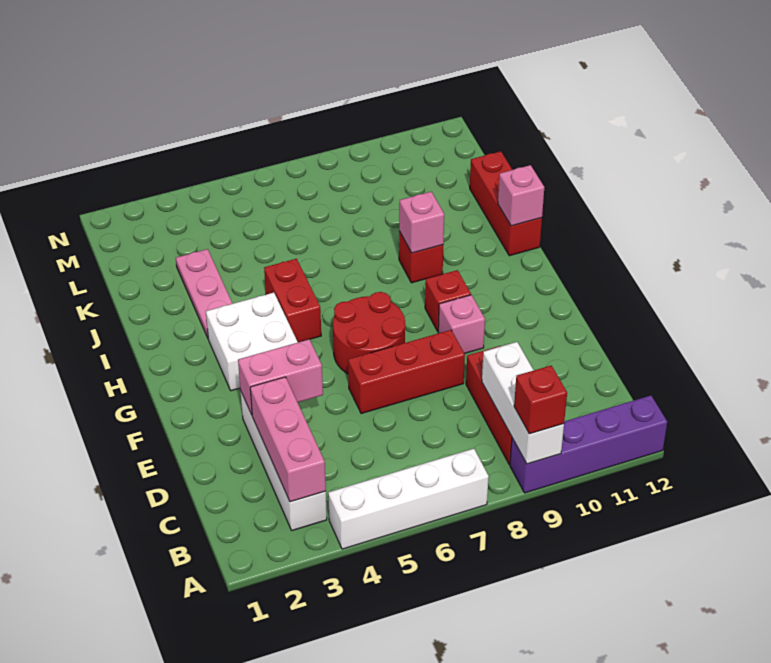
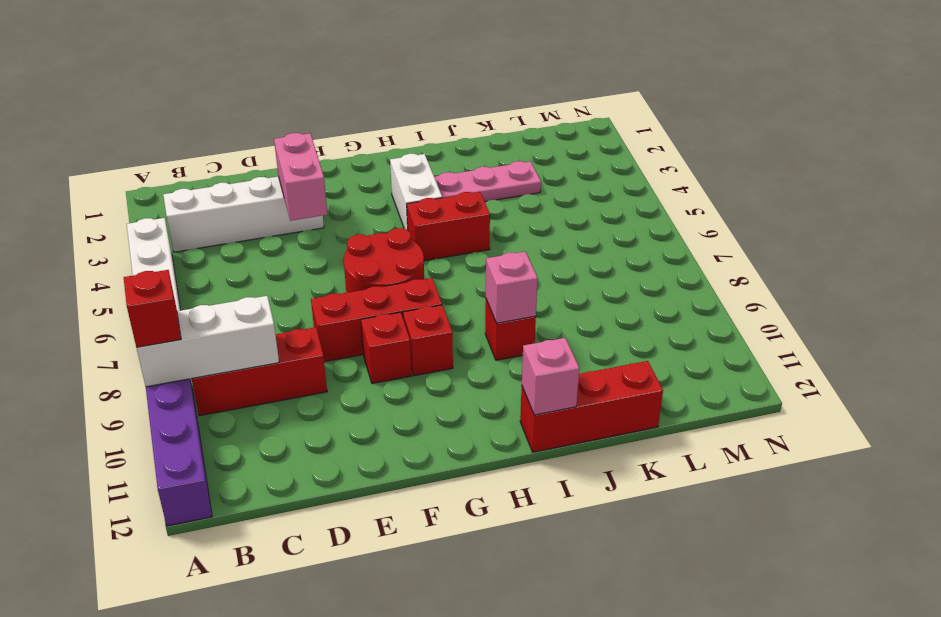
pink 1x3 brick [250,377,326,502] -> none
red 1x3 brick [348,330,465,414] -> red 1x3 brick turned to [311,278,442,362]
pink 1x1 brick [438,295,485,354] -> red 1x1 brick [361,312,412,383]
white 2x2 brick [206,293,298,391] -> white 1x2 brick [390,154,442,230]

